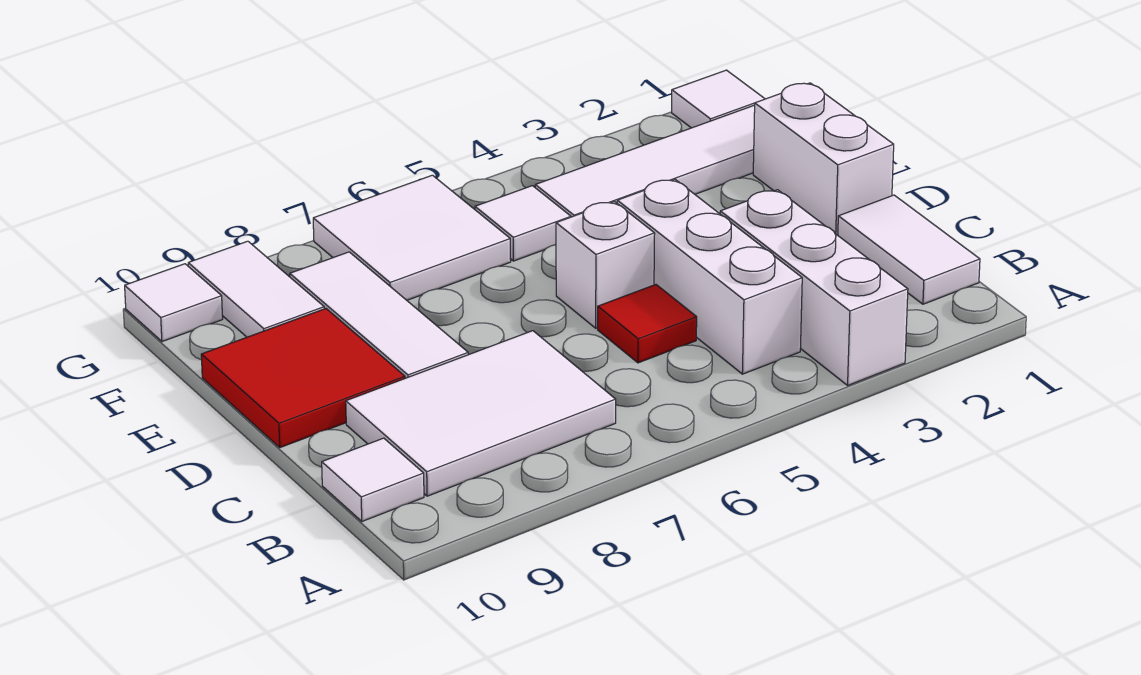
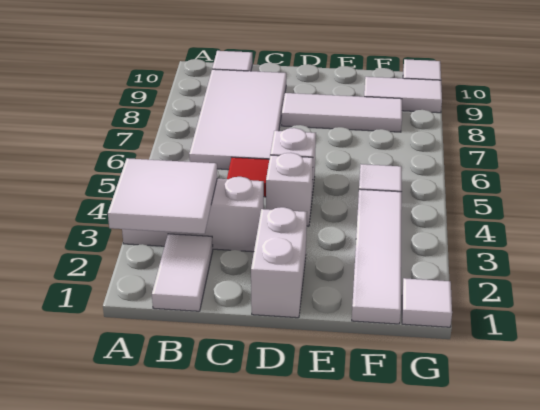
white 1x2 tile [838,195,980,304] -> white 1x2 tile turned to [152,234,213,311]
white 1x3 brick [617,179,802,374] -> white 1x1 brick [266,153,313,226]
white 2x3 tile [346,331,616,496] -> white 2x4 tile [189,69,286,170]
white 1x2 brick [753,83,894,235] -> white 1x2 brick turned to [251,207,307,318]
red 2x2 tile [201,309,405,448] -> none
white 2x2 tile [313,175,511,300] -> white 2x2 tile moved to [108,158,217,234]

